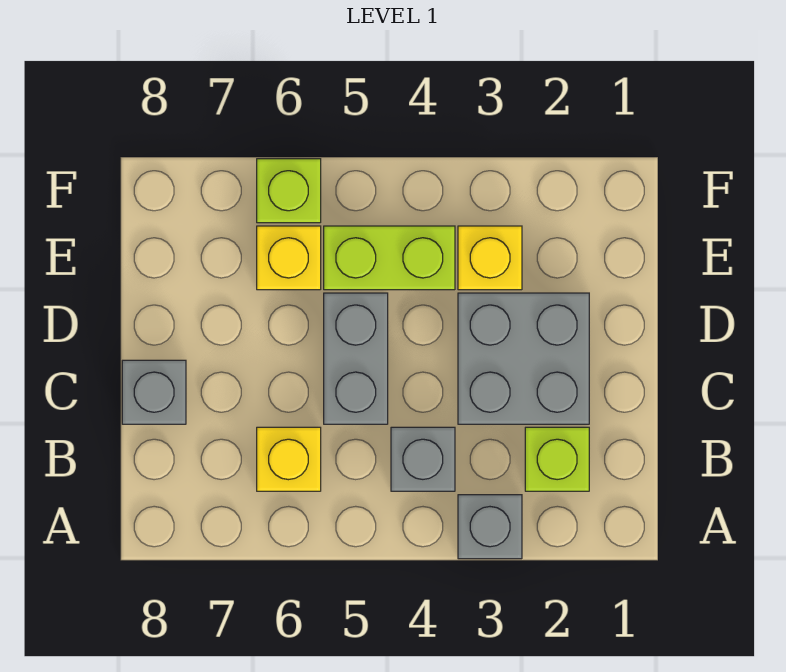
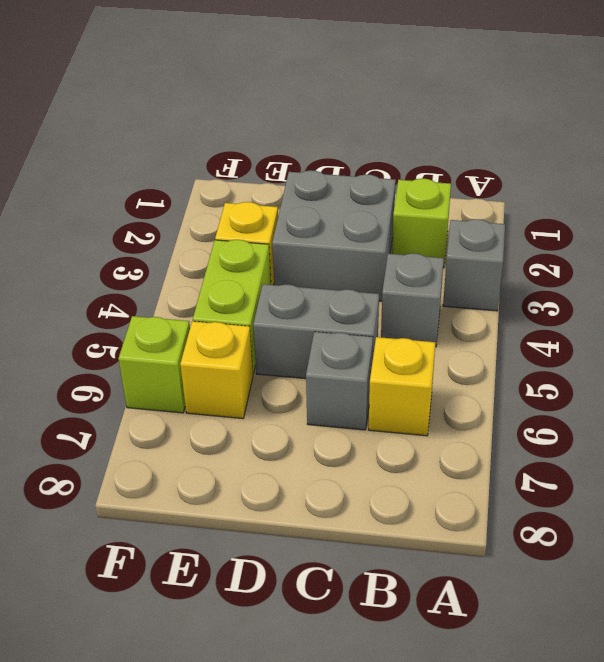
grey 1x1 brick [122,360,186,424] -> grey 1x1 brick moved to [306,332,373,430]

